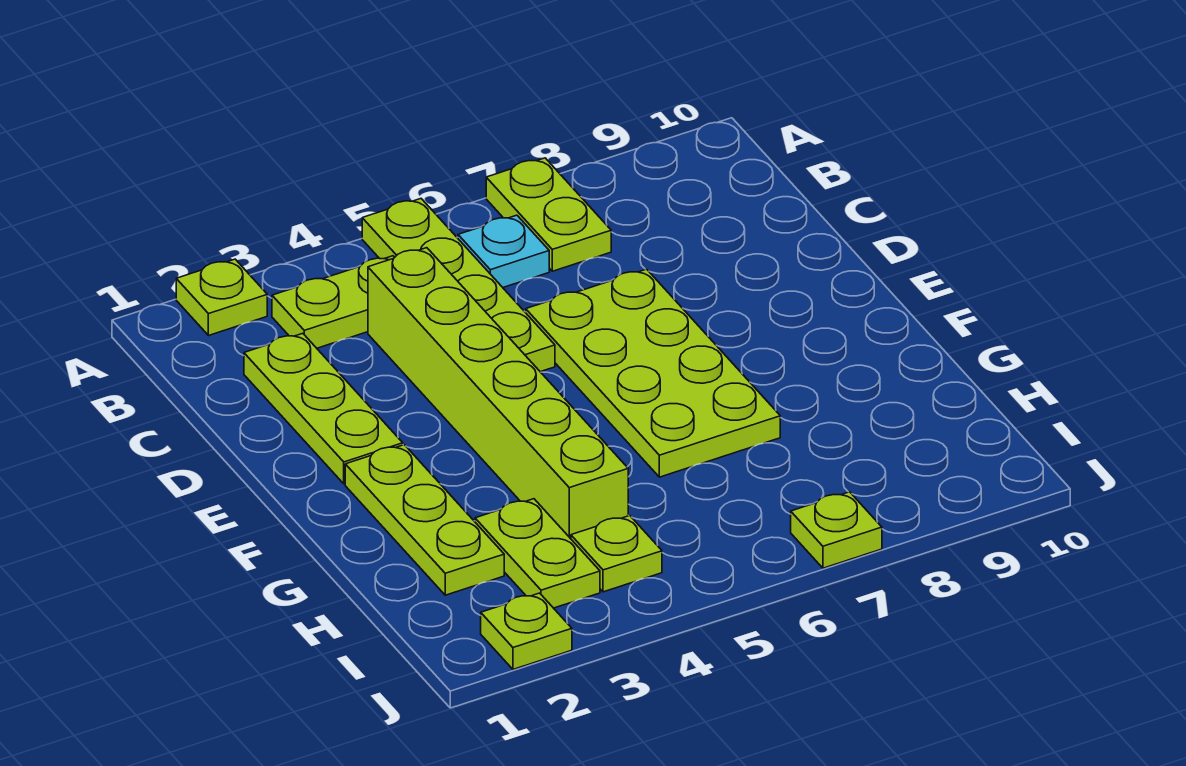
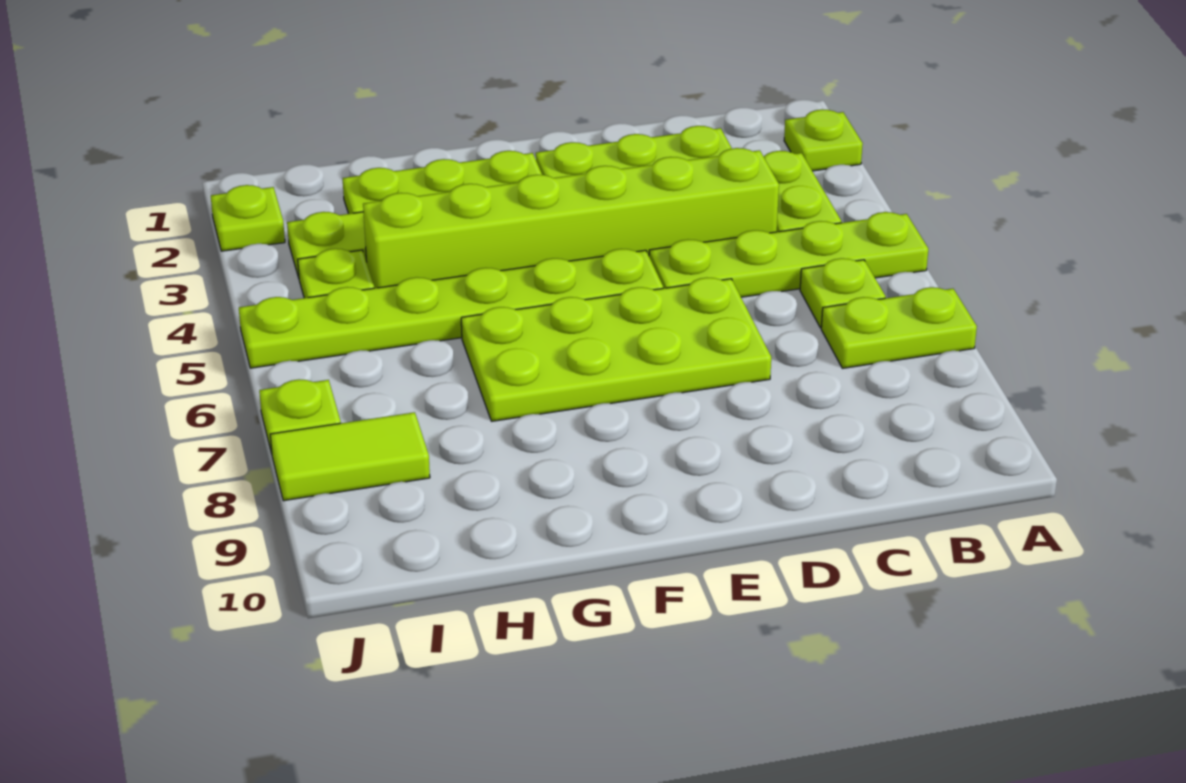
cyan 1x1 plate [458,215,549,287] -> lime 1x1 plate [800,258,886,328]
none -> lime 1x6 plate [239,249,663,368]
none -> lime 1x2 tile [270,412,430,501]

